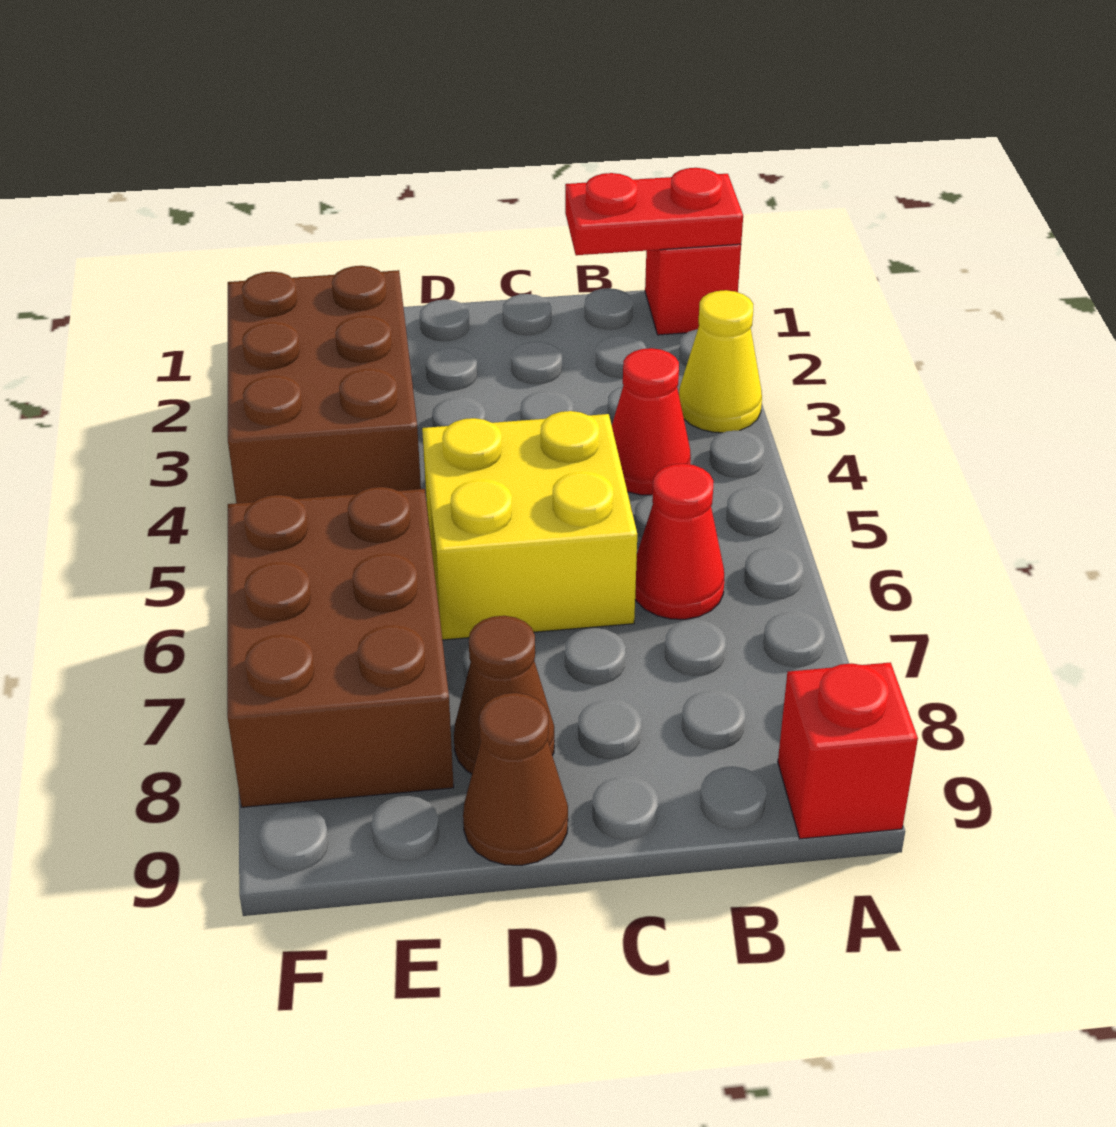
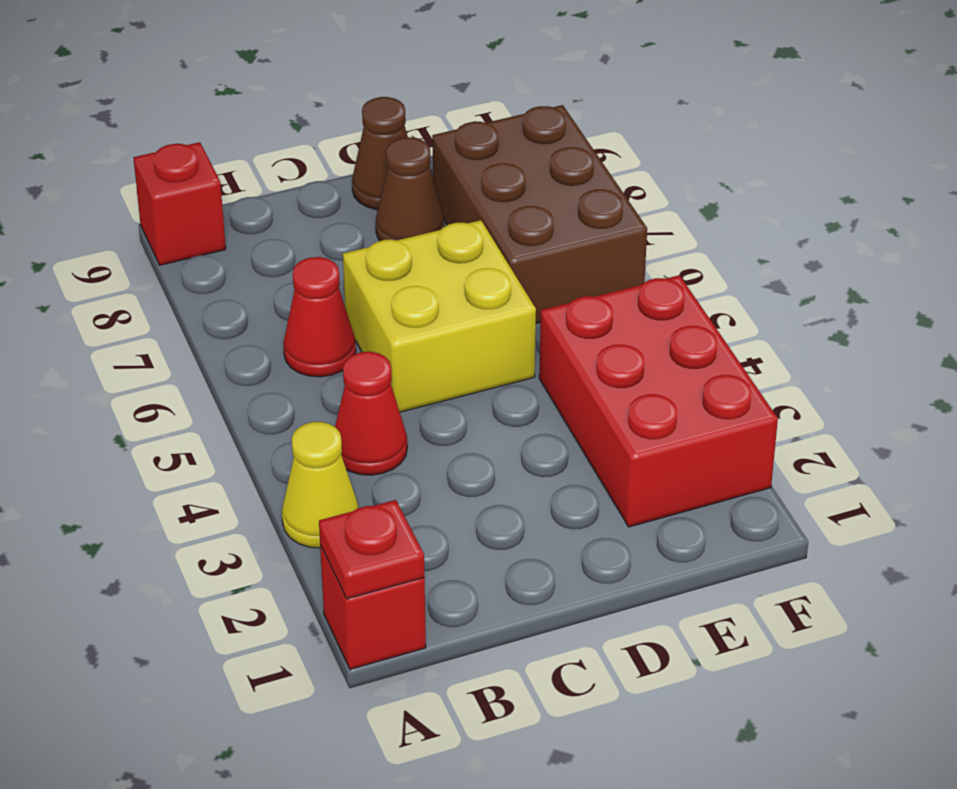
red 1x2 plate [565,168,743,255] -> red 1x1 plate [319,500,425,599]
brown 2x3 brick [228,266,421,503] -> red 2x3 brick [539,275,778,527]

